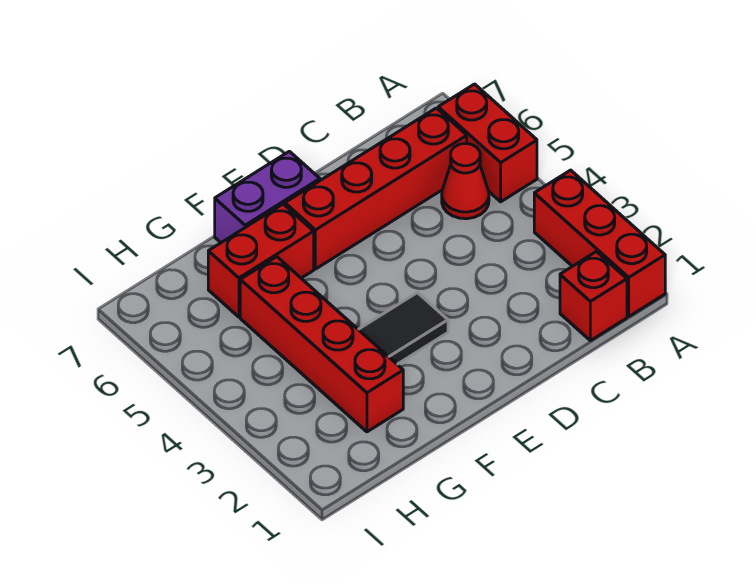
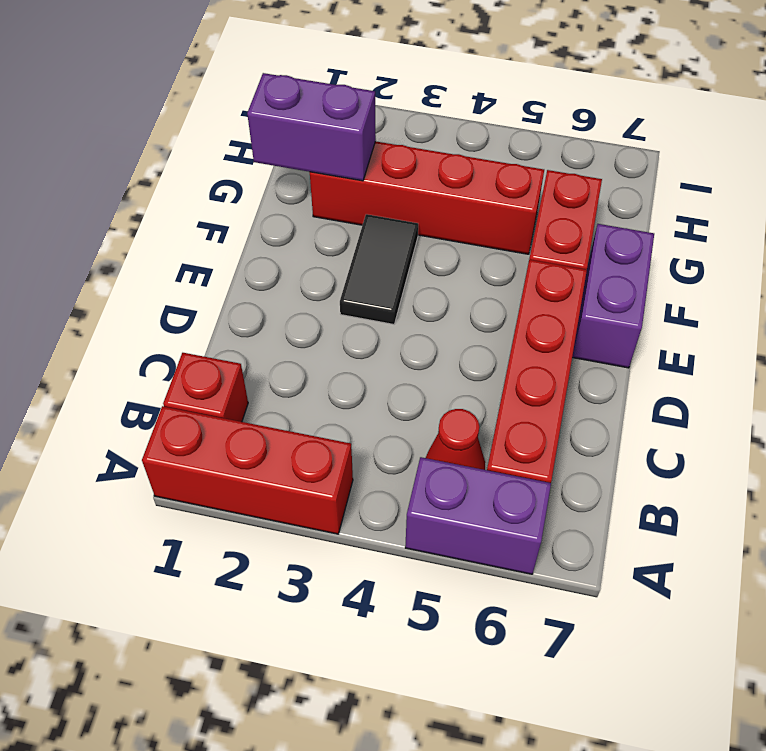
red 1x2 brick [438,84,537,202] -> purple 1x2 brick [405,457,551,574]
none -> purple 1x2 brick [247,73,376,181]

